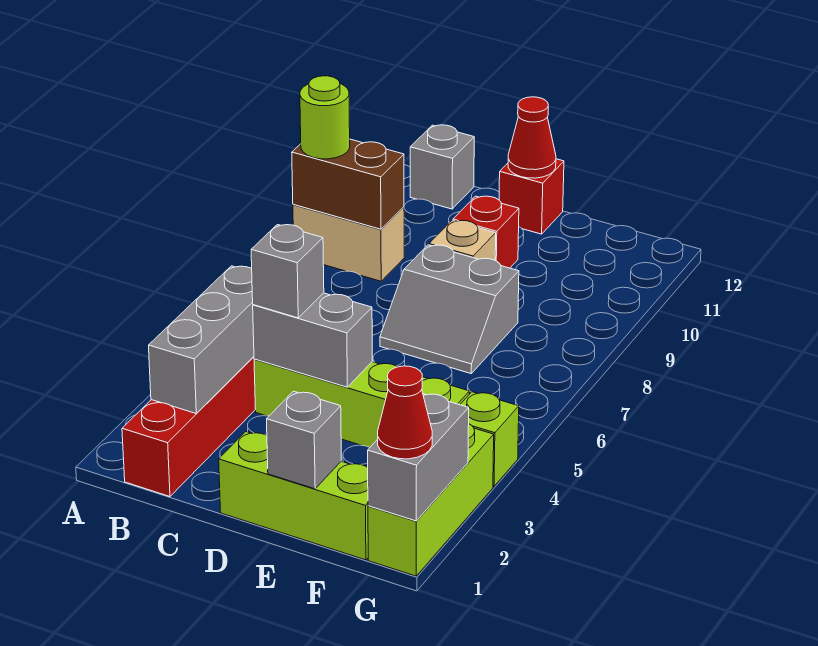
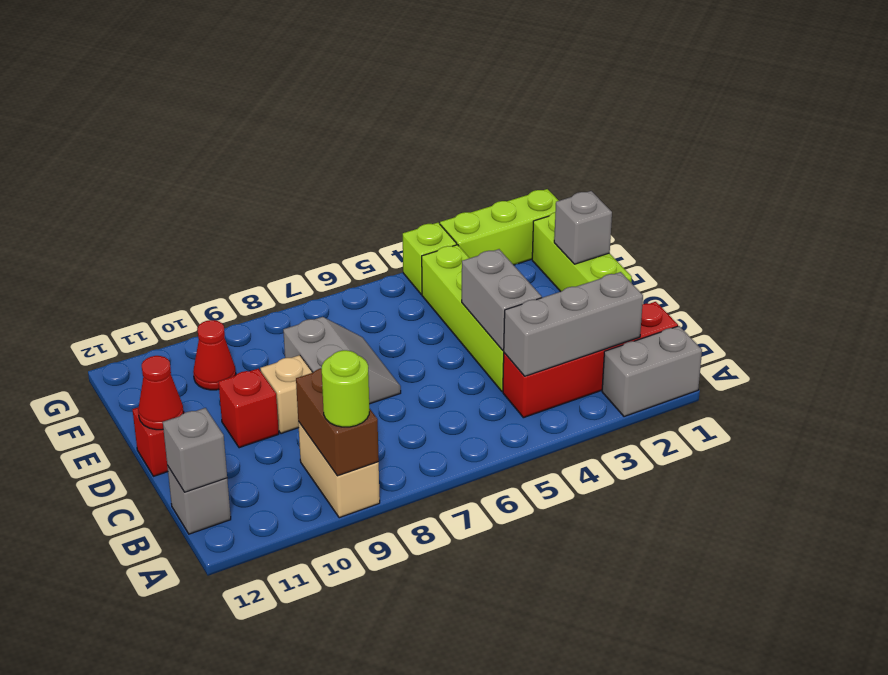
grey 1x1 brick [251,225,324,318] -> grey 1x1 brick moved to [163,408,227,492]
grey 1x2 brick [368,394,469,521] -> grey 1x2 brick moved to [602,326,702,417]
red 1x1 cone [378,366,432,459] -> red 1x1 cone moved to [193,320,236,390]

